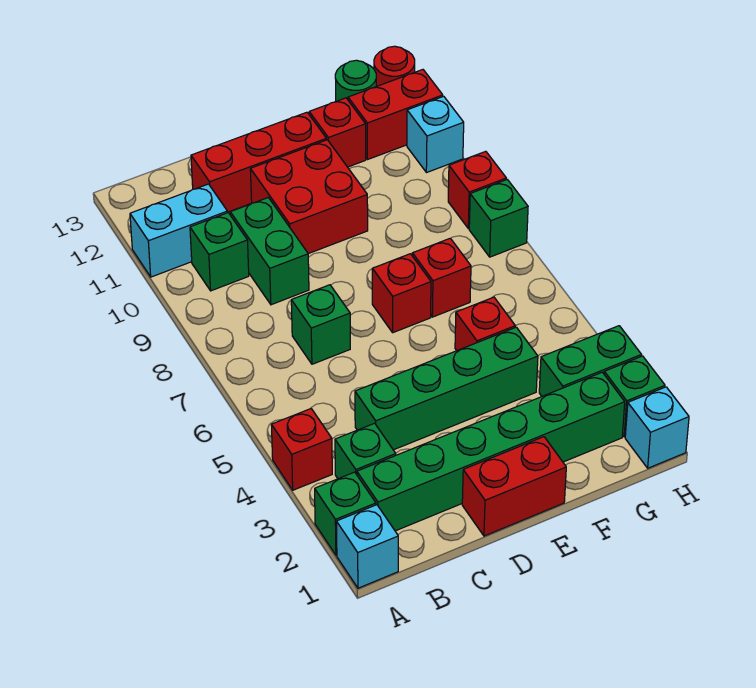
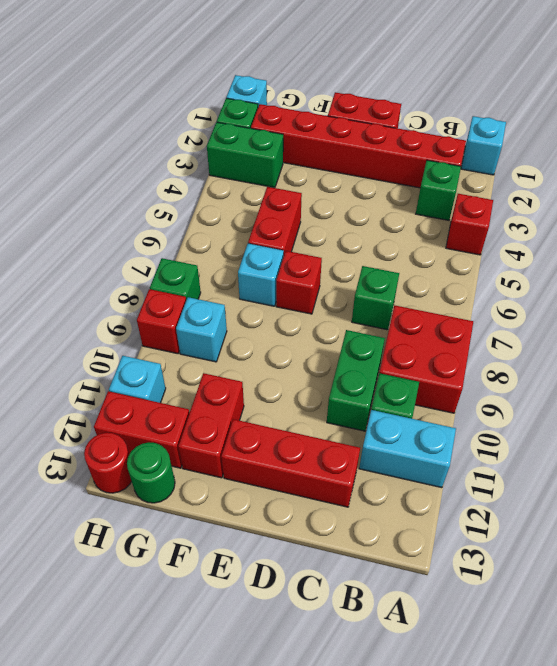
green 1x1 brick [315,472,376,555] -> none
green 1x6 brick [357,372,625,531] -> red 1x6 brick [251,104,466,188]
green 1x4 brick [355,327,538,450] -> none
red 2x2 brick [250,140,368,254] -> red 2x2 brick moved to [379,306,473,413]
red 1x1 brick [455,297,515,350] -> red 1x2 brick [248,187,302,254]
red 1x1 brick [412,238,471,317] -> cyan 1x1 brick [238,243,284,306]
red 1x1 brick [309,98,366,167] -> red 1x2 brick [178,373,244,478]
none -> cyan 1x1 brick [176,297,227,362]

